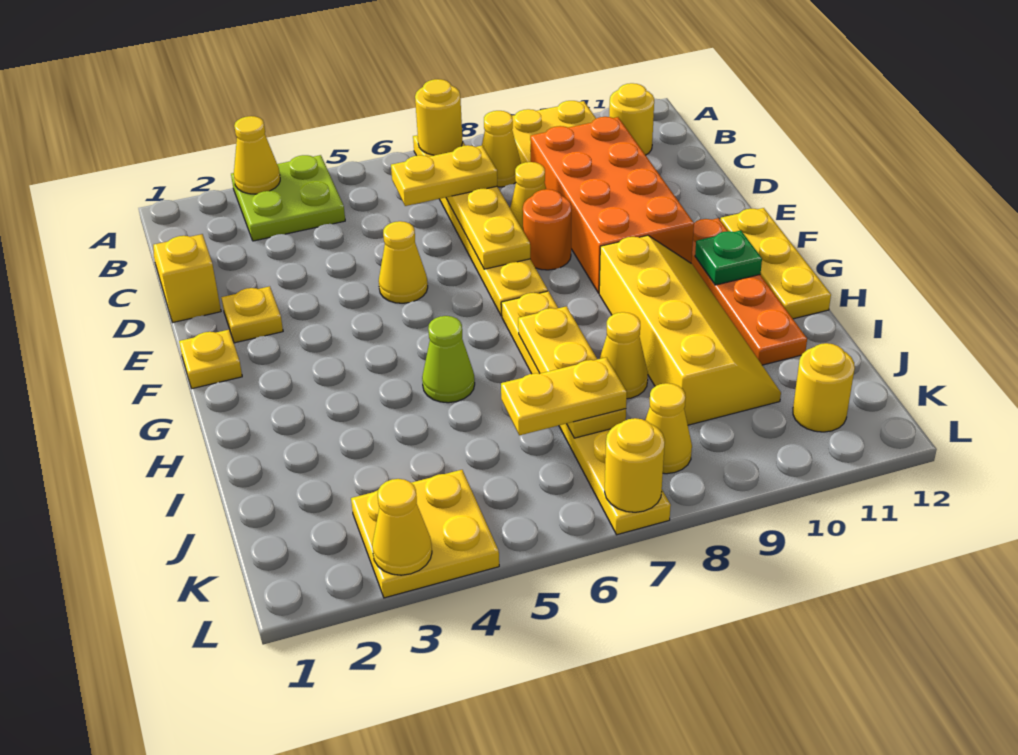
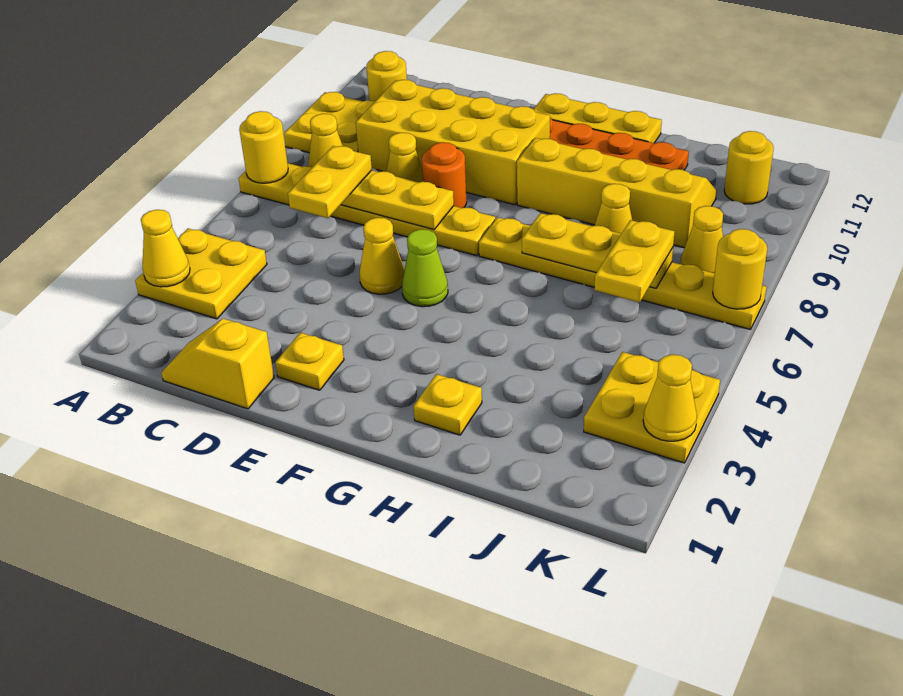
lime 2x2 plate [231,155,345,241] -> yellow 2x2 plate [135,228,267,319]
orange 2x4 brick [530,117,694,293] -> yellow 2x4 brick [356,80,550,205]
yellow 1x1 plate [179,330,242,389] -> yellow 1x1 plate moved to [414,374,482,435]
green 1x1 plate [695,230,762,285] -> none
lime 1x1 cone [422,316,475,403] -> lime 1x1 cone moved to [402,229,448,307]

